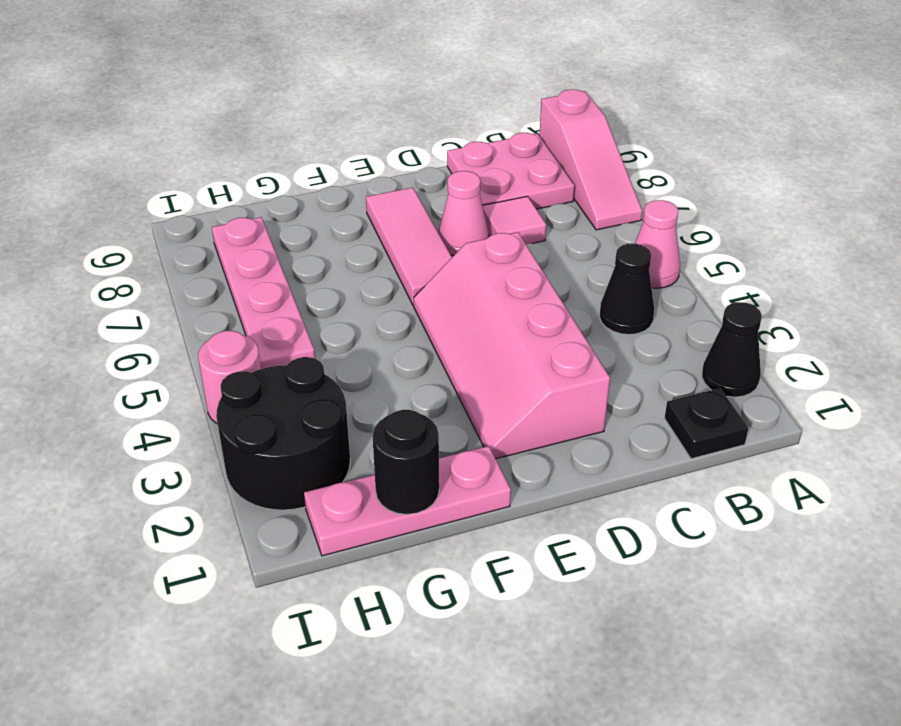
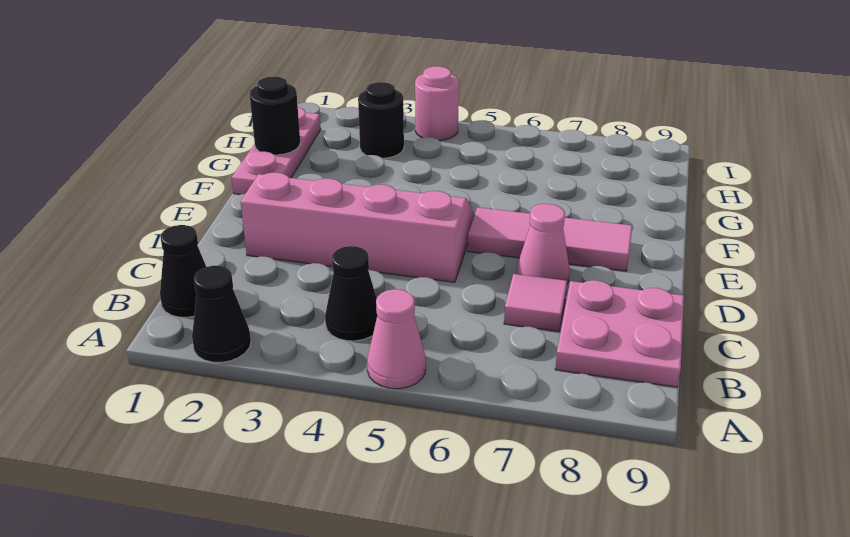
pink 1x3 slope [540,90,642,230] -> none
black 1x1 plate [664,388,748,459] -> black 1x1 cone [160,225,206,317]
black 2x2 round brick [216,357,350,510] -> black 1x1 round brick [358,82,404,158]
pink 1x4 plate [212,217,315,369] -> none

